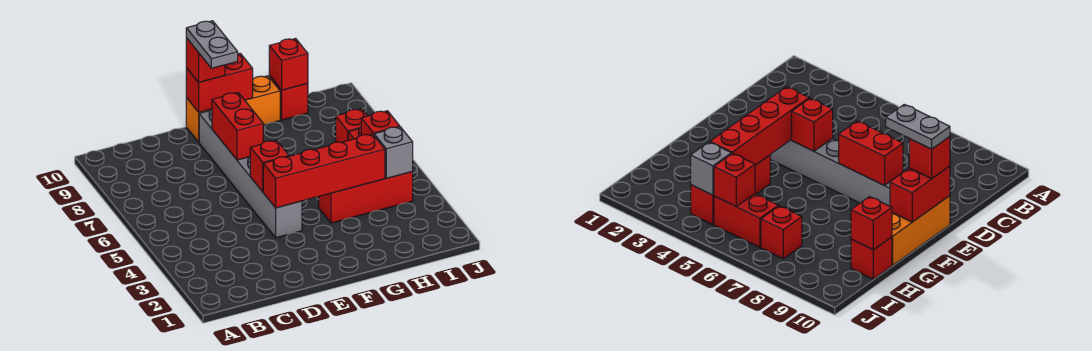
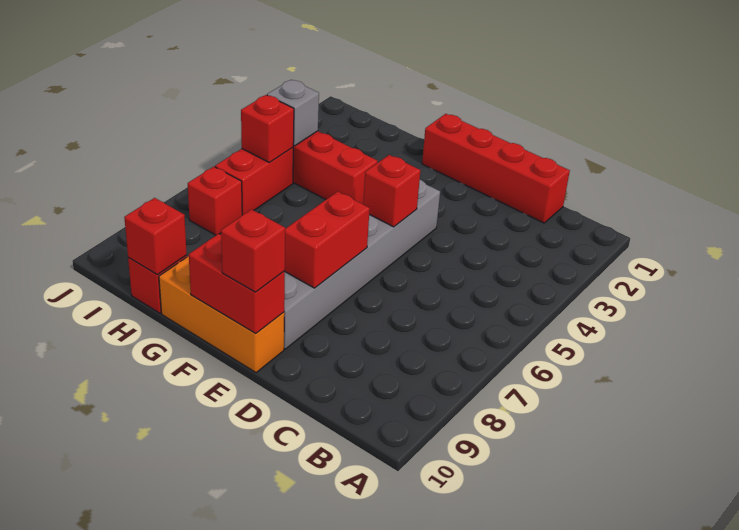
red 1x4 brick [263,134,385,208] -> red 1x4 brick moved to [422,114,570,223]
grey 1x2 plate [186,21,238,68] -> none

